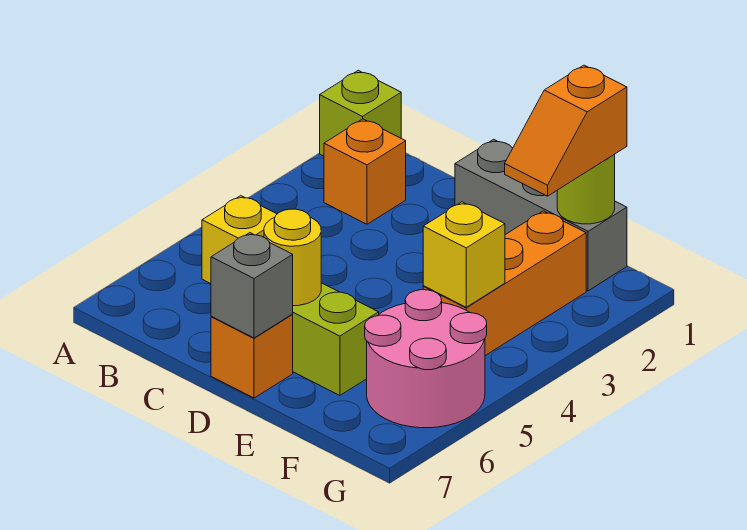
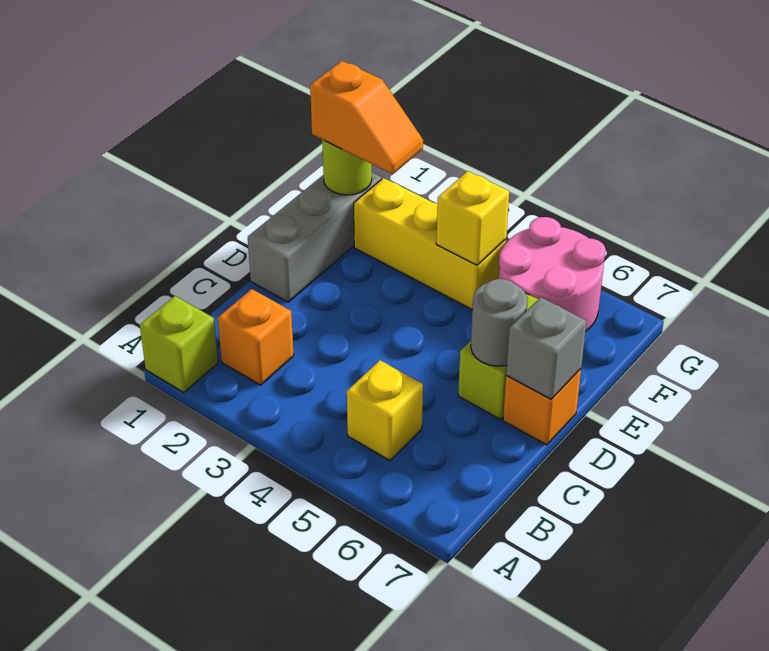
yellow 1x1 round brick [264,209,321,306] -> grey 1x1 round brick [471,279,528,366]
orange 1x3 brick [423,211,586,356] -> yellow 1x3 brick [354,178,506,310]

